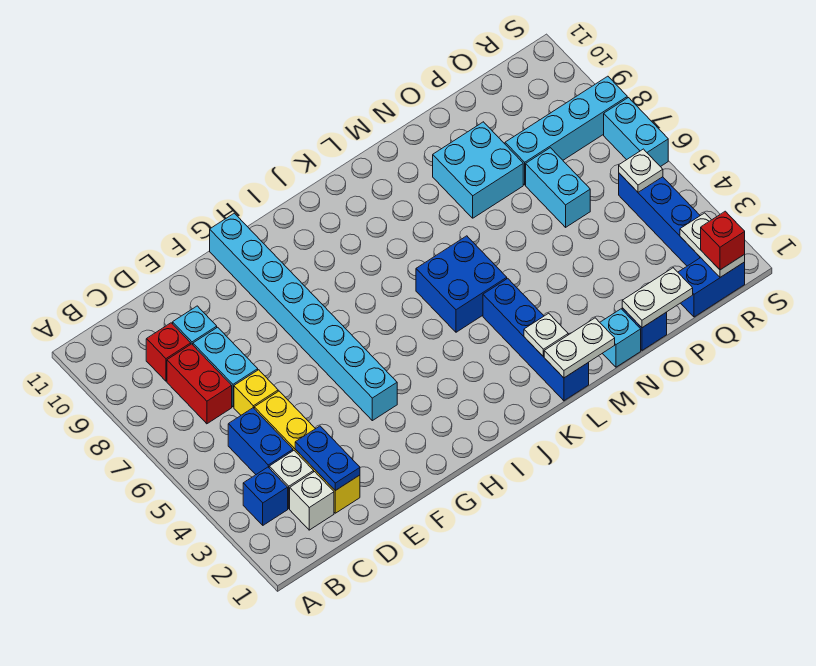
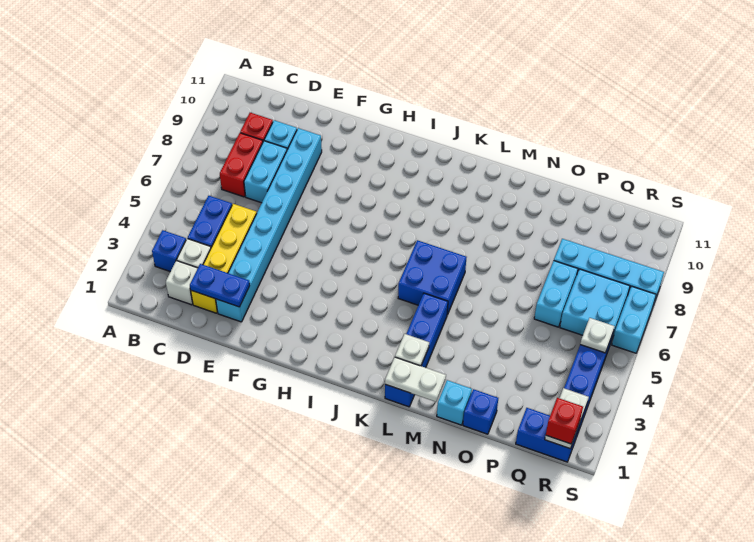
blue 1x2 plate [295,426,360,491] -> blue 1x2 plate turned to [190,264,250,307]
yellow 1x1 brick [234,370,278,415] -> none
cyan 1x8 brick [210,213,397,421] -> cyan 1x8 brick moved to [216,128,322,322]
cyan 2x2 brick [433,122,523,218] -> cyan 2x2 brick moved to [560,269,630,342]
white 1x2 plate [622,268,693,328] -> none

